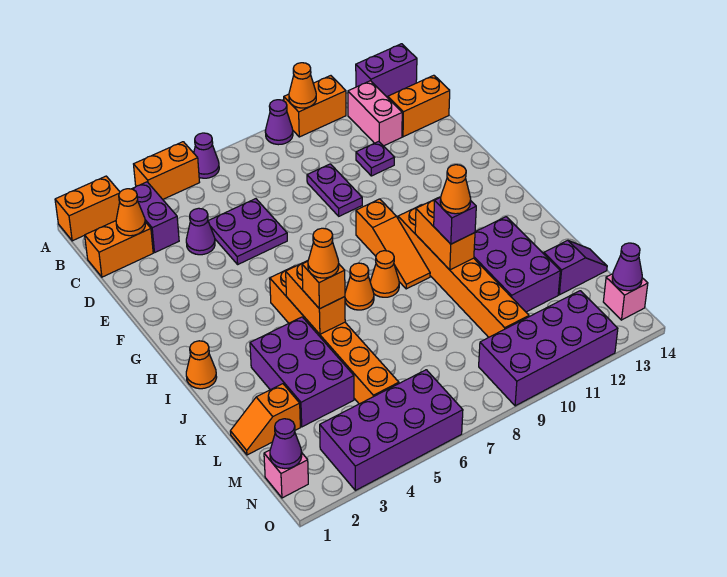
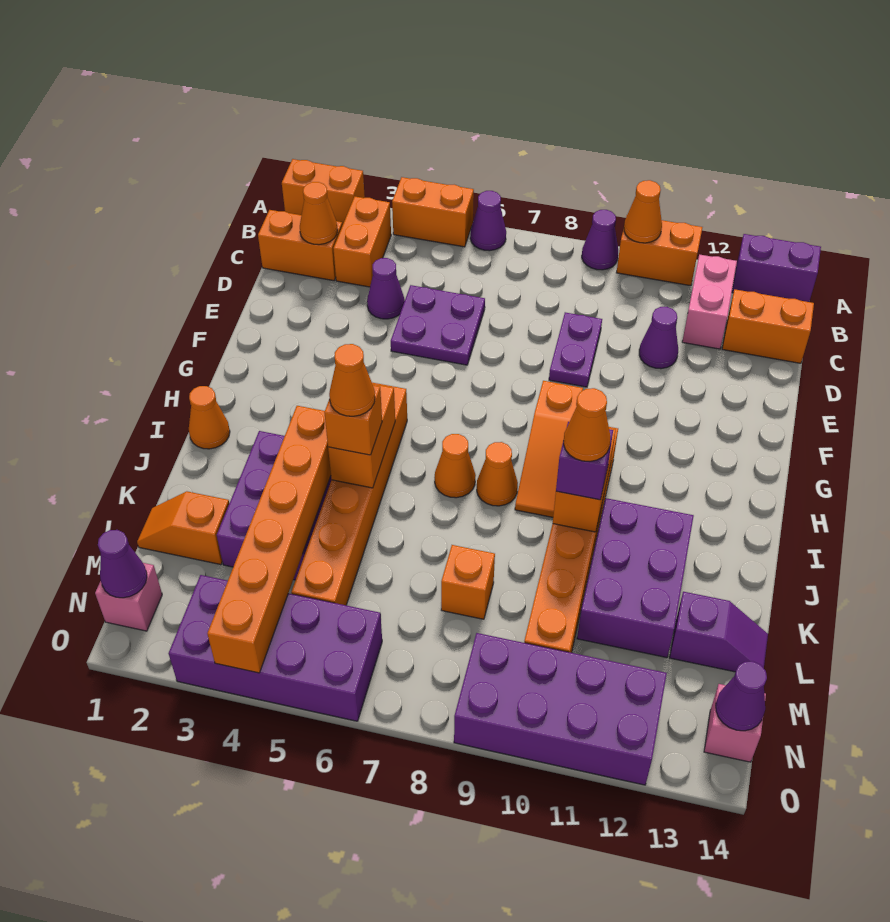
purple 1x2 brick [132,182,179,252] -> orange 1x2 brick [333,197,391,287]
purple 1x1 plate [356,141,394,176] -> purple 1x1 cone [639,307,678,369]
none -> orange 1x6 brick [207,406,331,673]
none -> orange 1x1 brick [441,545,495,619]

